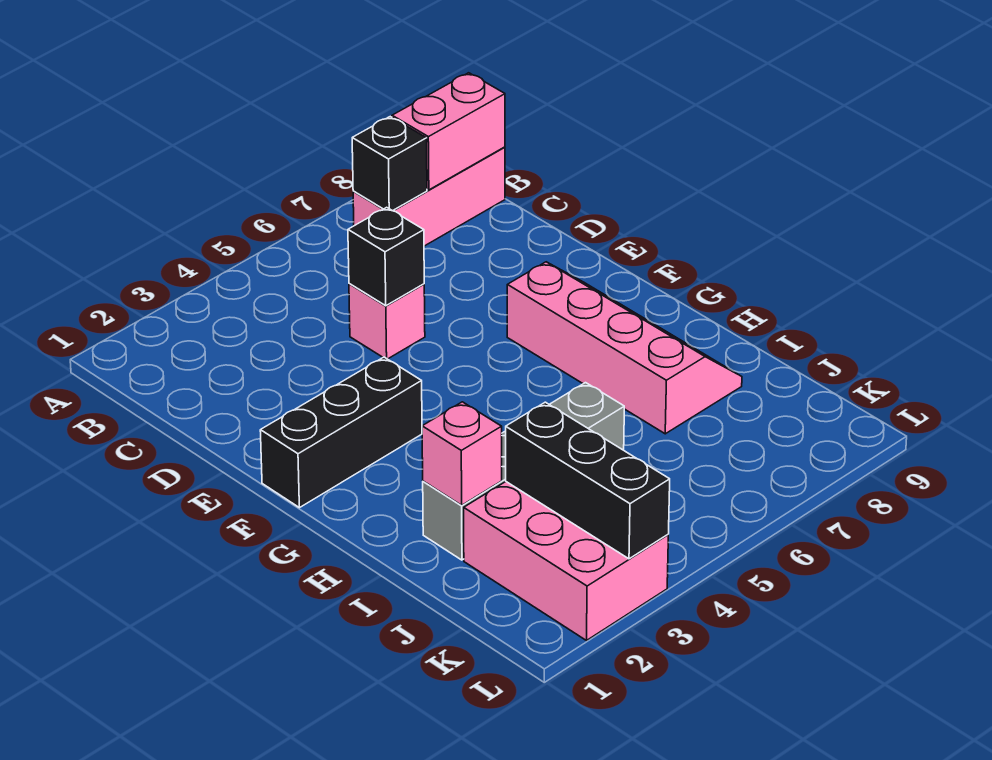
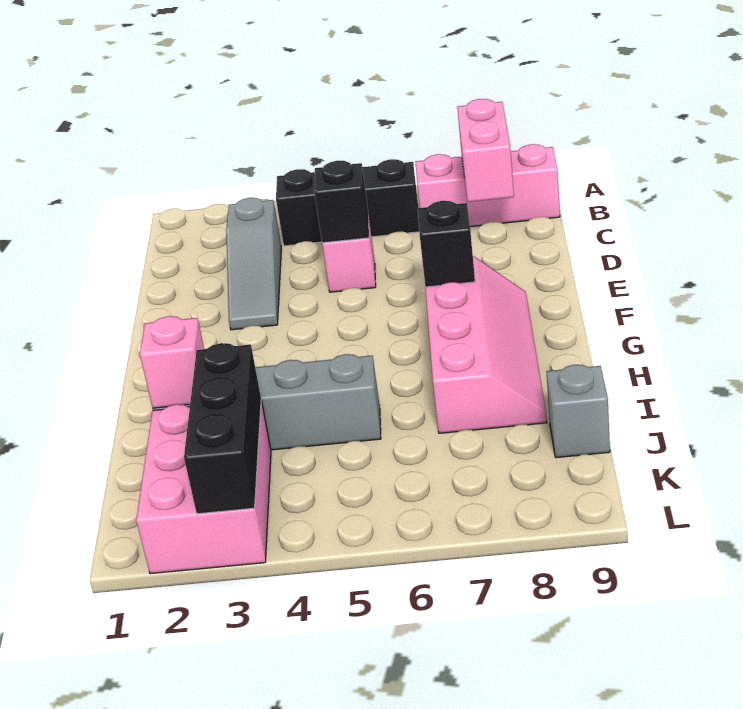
black 1x1 brick [352,117,427,211] -> black 1x1 brick moved to [418,201,475,287]
pink 1x2 brick [392,73,505,190] -> pink 1x2 brick turned to [457,99,514,202]
none -> grey 1x3 slope [226,198,281,330]
black 1x3 brick [260,357,422,508] -> black 1x3 brick moved to [276,159,419,246]
none -> grey 1x1 brick [546,365,610,458]

